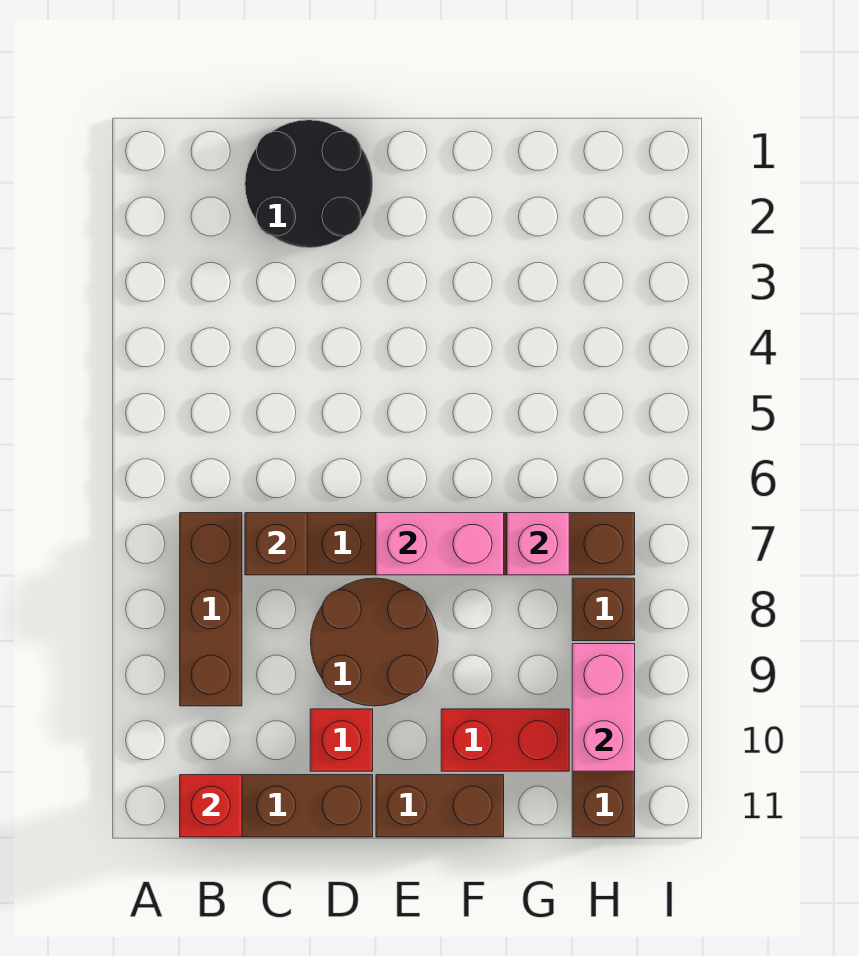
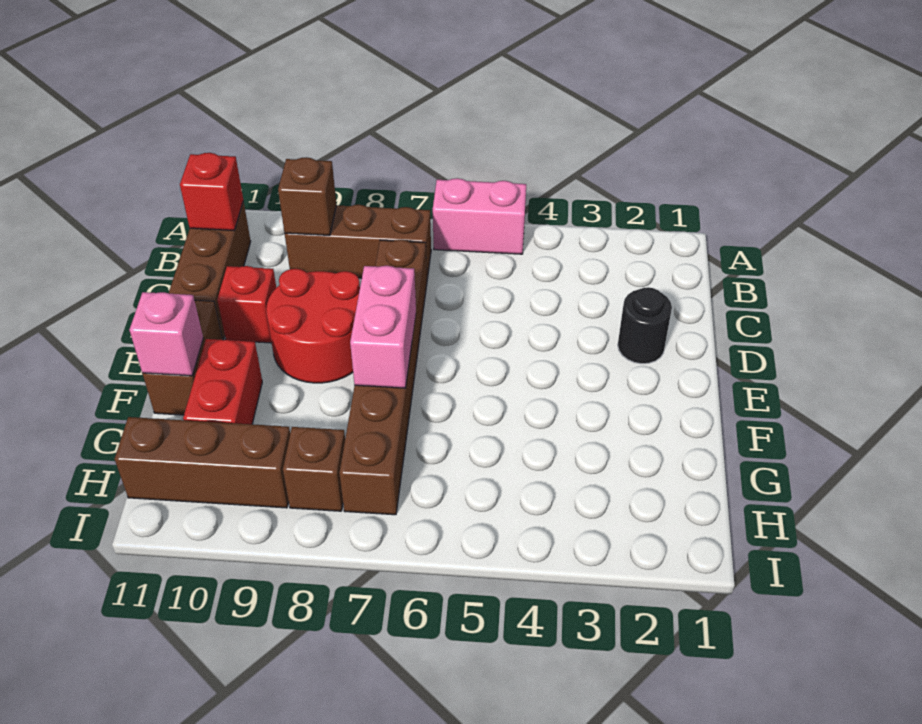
black 2x2 round brick [245,120,373,248] -> black 1x1 round brick [618,287,672,364]
brown 1x1 brick [245,513,307,575] -> brown 1x1 brick moved to [278,157,336,235]
brown 2x2 round brick [311,578,438,706] -> red 2x2 round brick [266,269,360,383]
pink 1x1 brick [507,513,569,575] -> pink 1x1 brick moved to [129,292,203,376]
pink 1x2 brick [572,644,635,771] -> pink 1x2 brick moved to [433,178,526,254]

